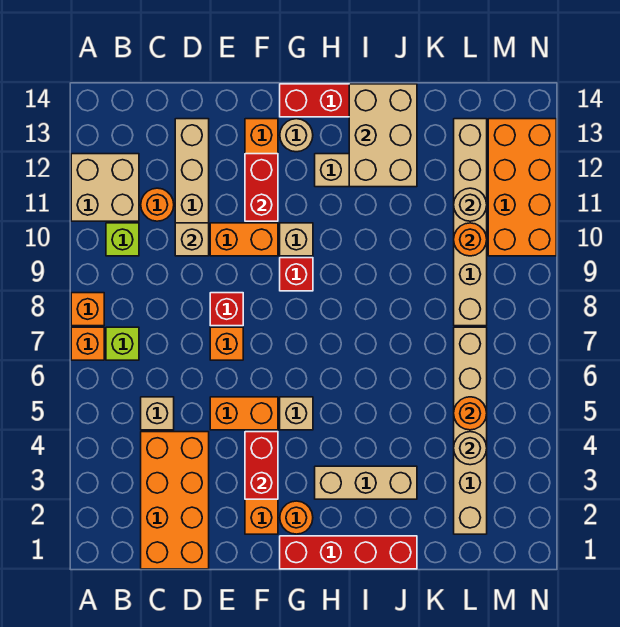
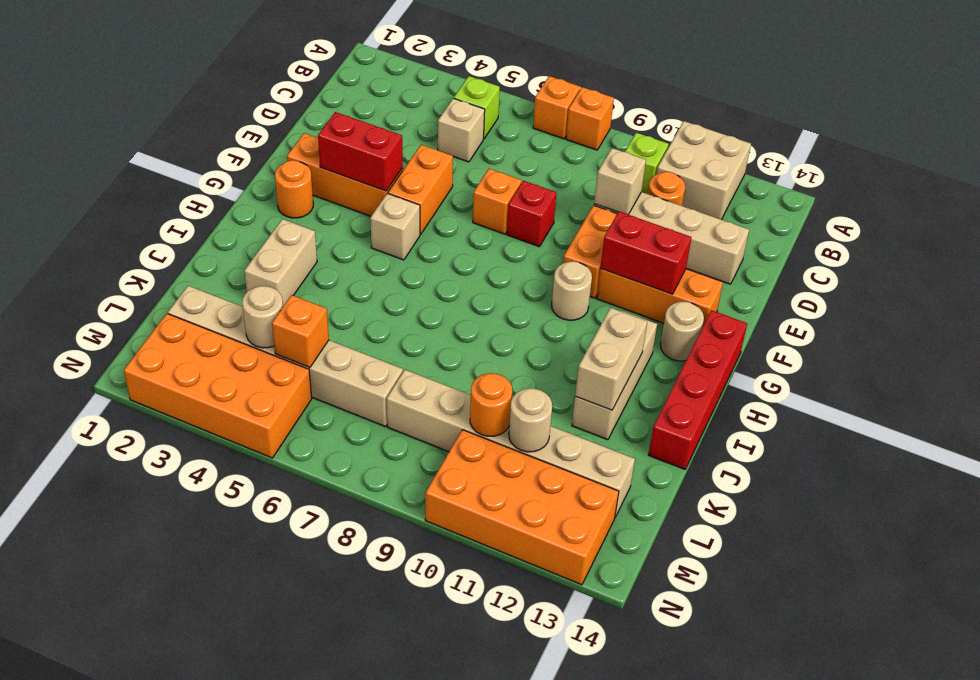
lime 1x1 brick [106,327,139,360] -> lime 1x1 brick moved to [454,76,500,138]
orange 2x4 brick [141,432,209,569] -> orange 2x4 brick moved to [124,314,312,458]
red 1x4 brick [280,536,417,569] -> none
red 1x1 brick [280,258,313,291] -> none
tan 1x1 brick [280,223,313,256] -> tan 1x1 round brick [552,261,592,320]
tan 1x3 brick [315,466,417,499] -> tan 1x2 brick [244,219,317,306]
tan 2x3 brick [349,84,417,187] -> tan 1x2 brick [575,308,647,410]
orange 1x1 round brick [454,397,487,430] -> orange 1x1 brick [272,295,329,368]

